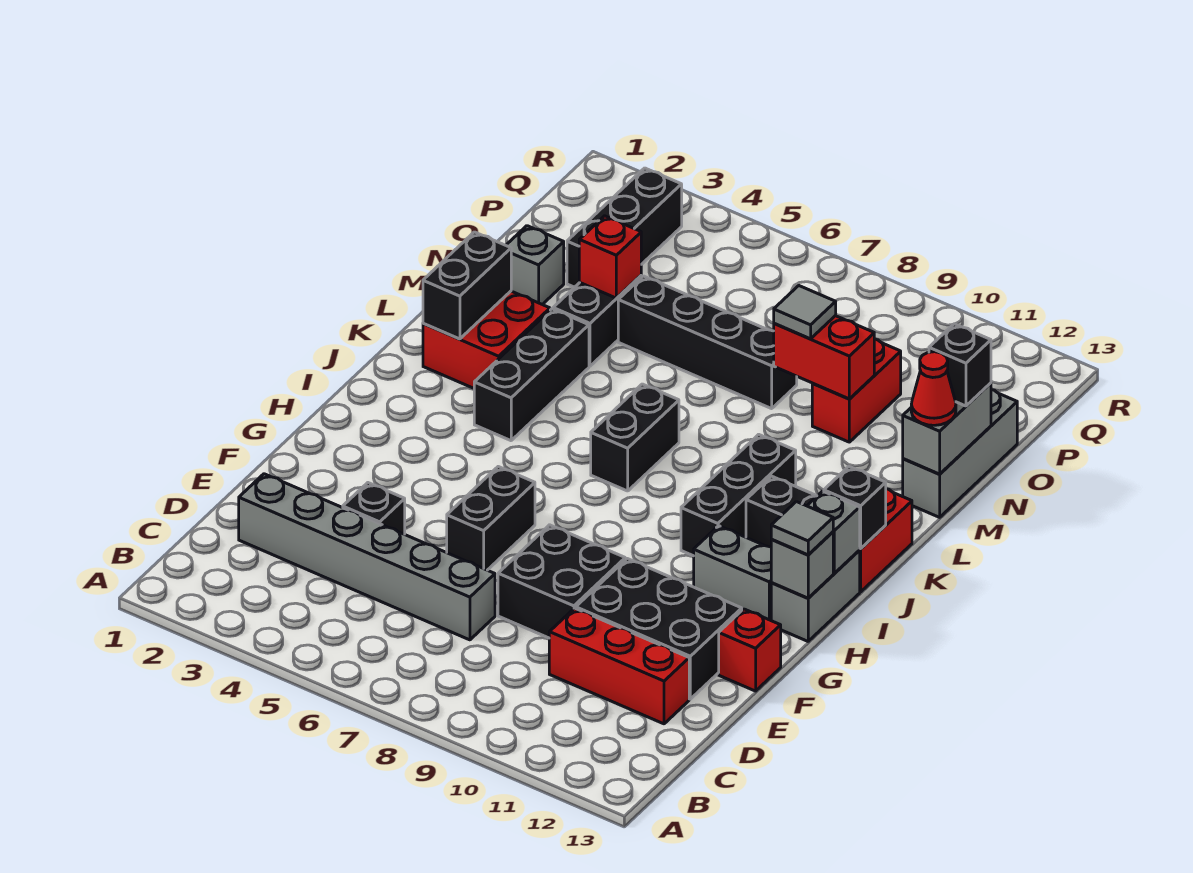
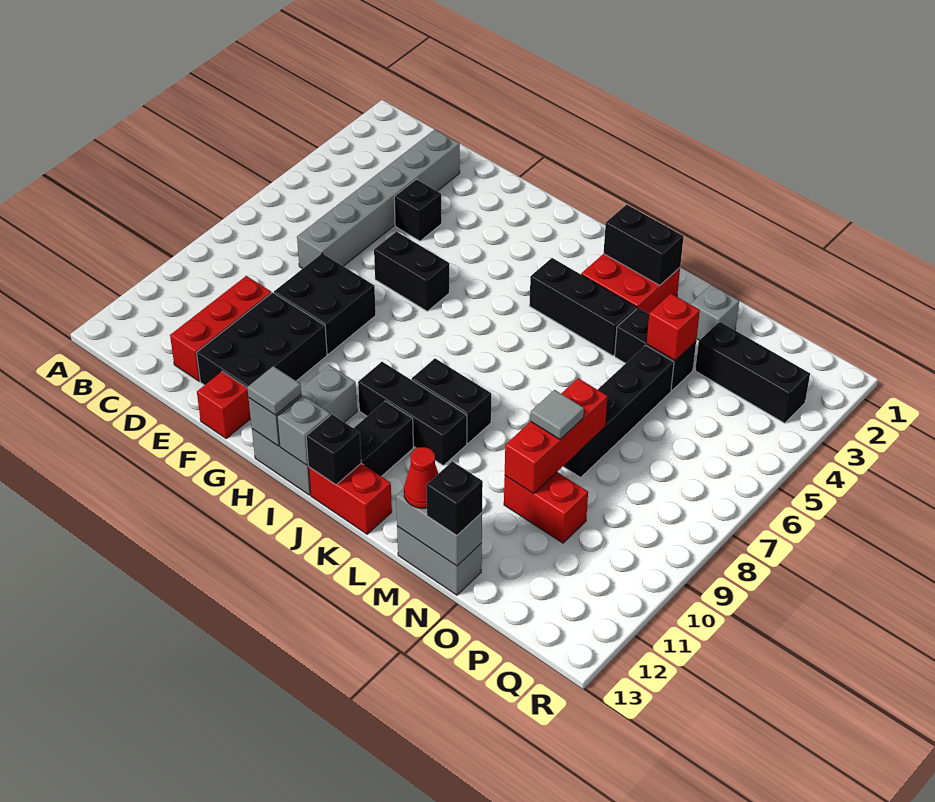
black 1x2 brick [591,384,679,491] -> black 1x2 brick moved to [412,358,491,443]
grey 1x3 brick [903,390,1017,517] -> grey 1x2 brick [397,526,482,595]
red 1x2 brick [774,316,874,399] -> red 1x3 brick [505,378,608,494]

